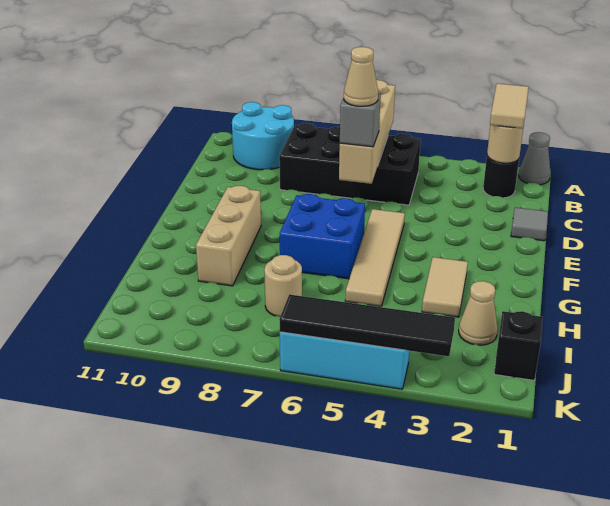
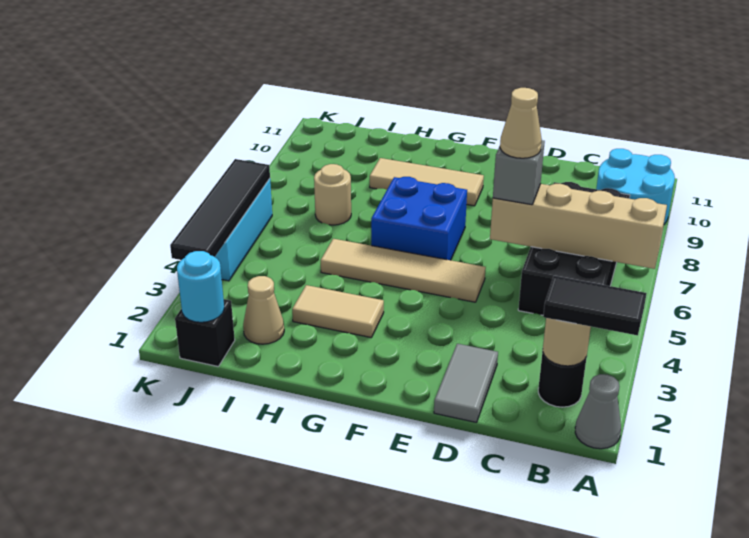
tan 1x2 tile [490,84,529,129] -> black 1x2 tile [543,276,647,336]
grey 1x1 tile [511,208,548,241] -> grey 1x2 tile [434,344,498,422]
tan 1x3 brick [196,186,261,286] -> tan 1x3 tile [370,158,484,206]
none -> cyan 1x1 round brick [177,251,224,322]

